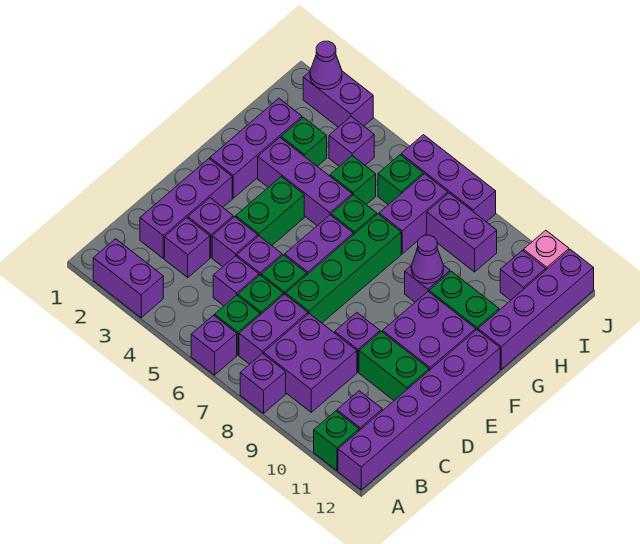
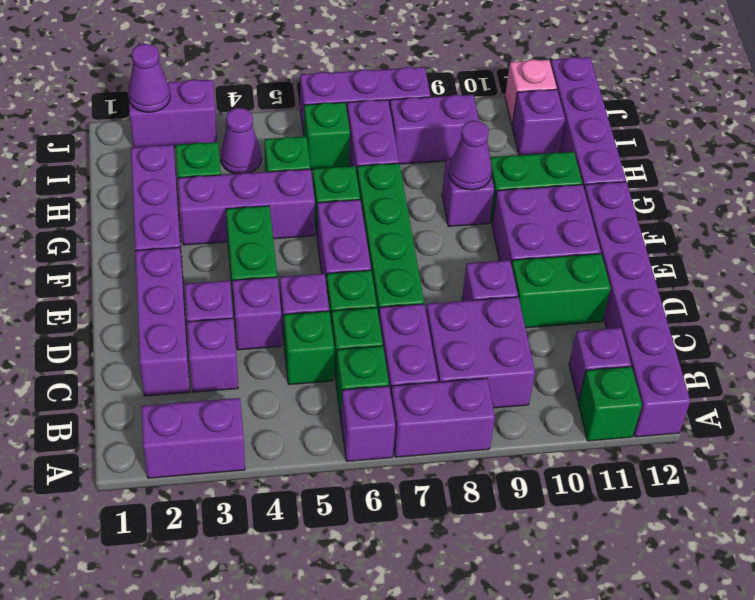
purple 1x1 brick [240,353,286,413] -> purple 1x2 brick [391,378,495,457]
purple 1x1 brick [213,256,259,306] -> green 1x1 brick [284,311,334,385]
purple 1x1 brick [329,117,374,166] -> purple 1x1 cone [220,108,261,174]

